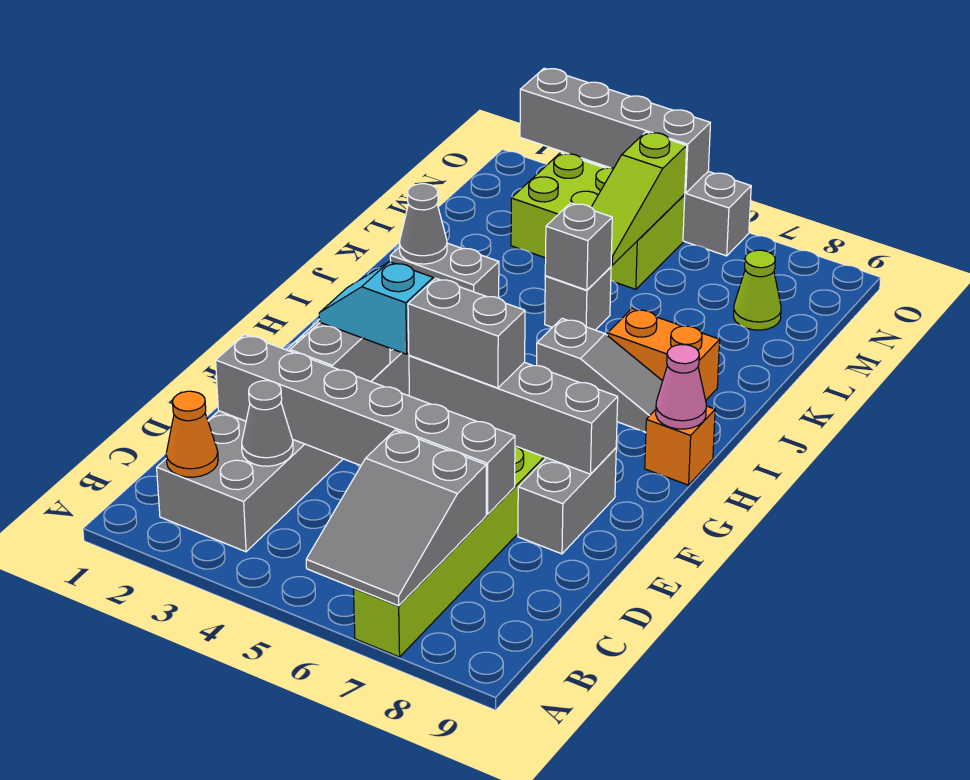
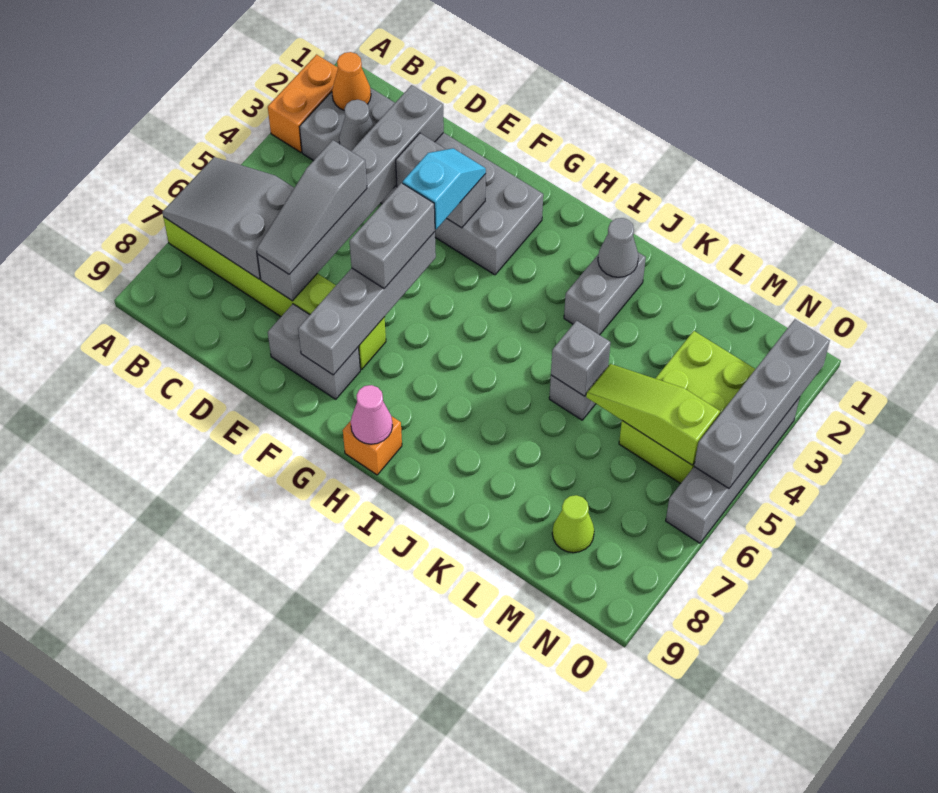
grey 1x3 slope [537,318,662,432] -> grey 1x3 slope moved to [257,140,367,274]
orange 1x2 brick [607,309,720,400] -> orange 1x2 brick moved to [268,55,338,152]

